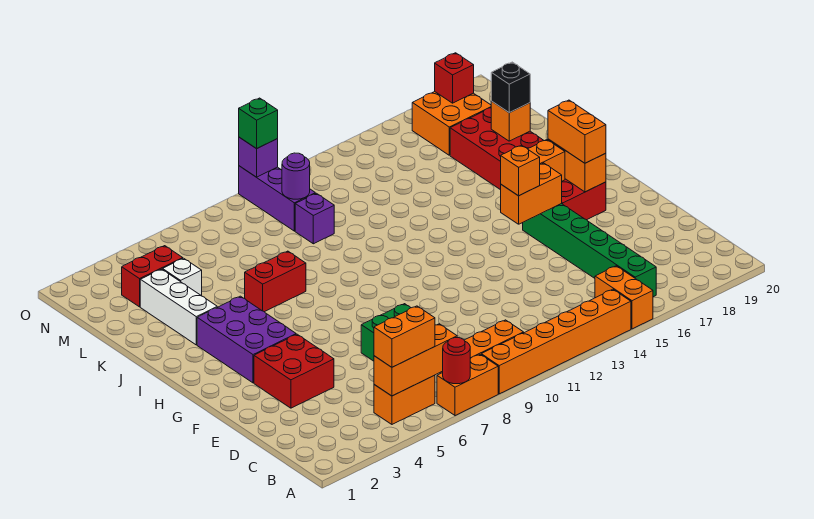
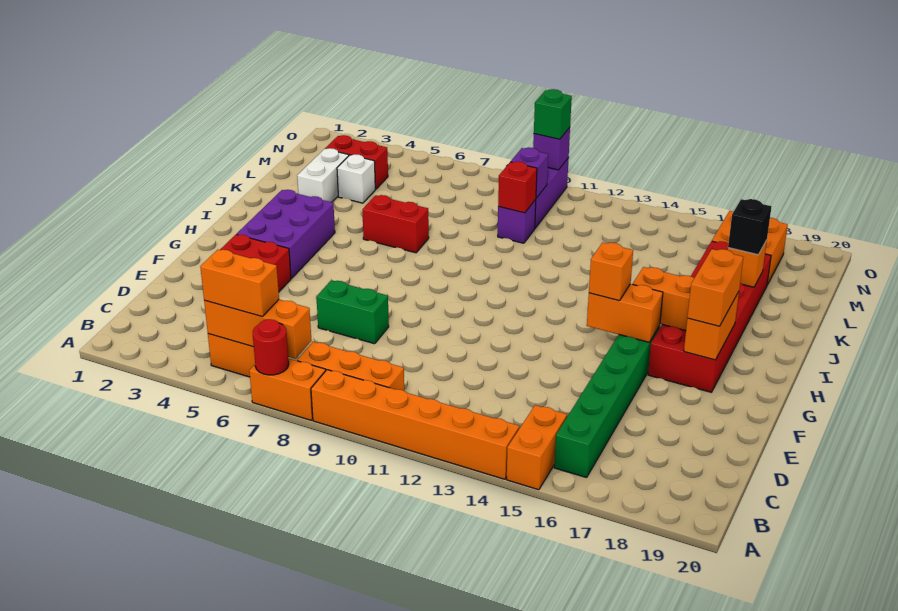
white 1x3 brick [140,269,217,345] -> white 1x2 brick [297,148,349,202]
purple 1x1 round brick [282,153,310,199] -> purple 1x1 brick [511,147,548,198]
red 1x1 brick [435,53,474,103] -> red 1x1 brick moved to [498,161,537,213]

